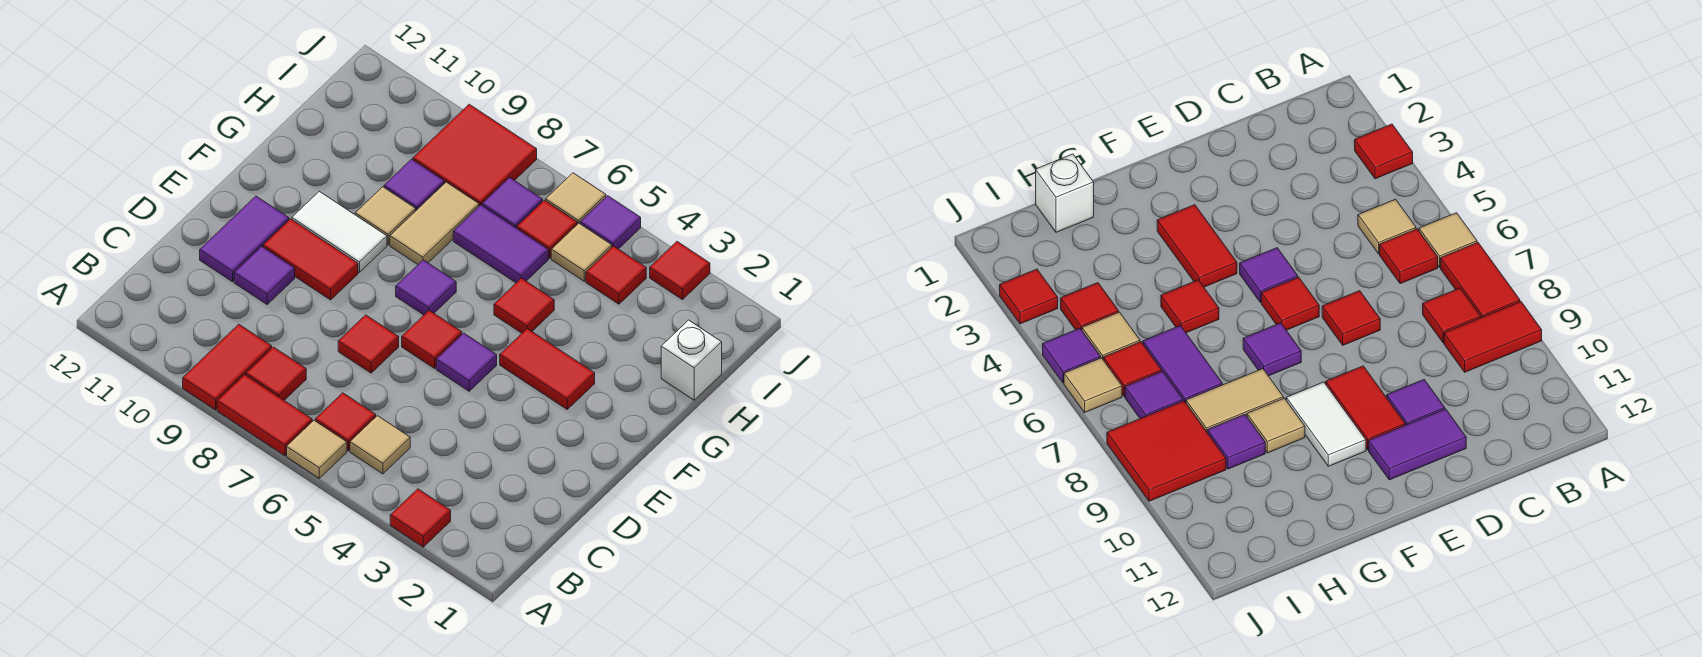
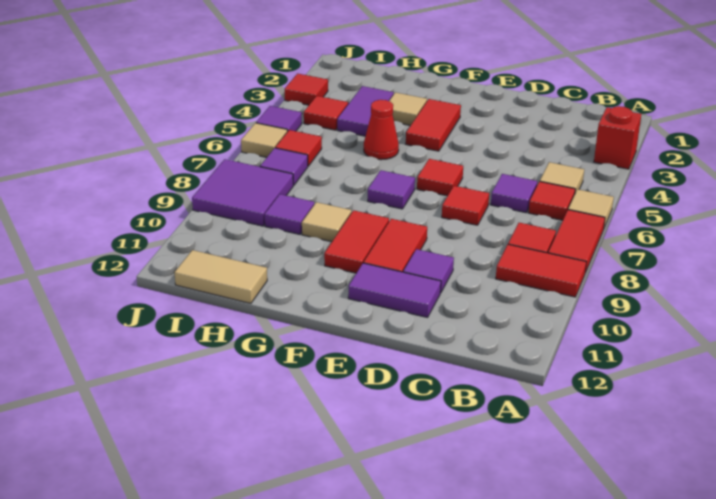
red 1x1 tile [390,489,451,547] -> red 1x1 brick [594,106,641,169]
purple 1x1 tile [436,333,497,391] -> purple 1x1 tile moved to [491,174,537,213]
white 1x2 tile [292,191,387,272] -> red 1x2 tile [324,210,389,273]
red 1x1 tile [494,278,554,333] -> red 1x1 cone [364,100,399,160]
tan 1x2 tile [390,182,479,264] -> tan 1x2 tile moved to [174,250,267,303]
white 1x1 brick [661,320,722,400] -> none
purple 1x2 tile [453,205,548,283] -> purple 1x2 tile moved to [337,86,394,136]
tan 1x1 tile [551,223,612,281] -> tan 1x1 tile moved to [389,92,427,126]
red 2x2 tile [413,104,537,206] -> purple 2x2 tile [192,159,293,226]

